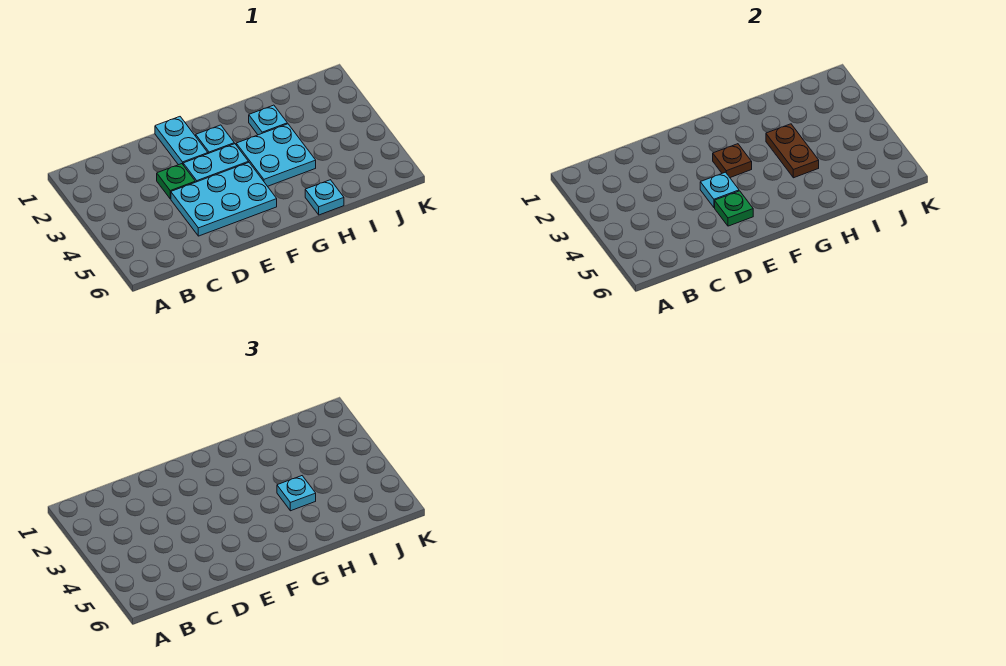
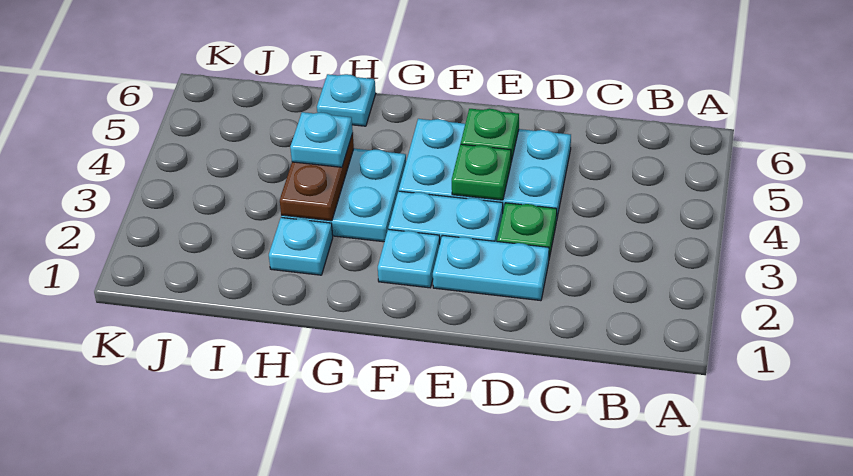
cyan 1x2 plate [155,117,208,165] -> cyan 1x2 plate turned to [433,235,549,301]
cyan 1x1 plate [700,172,739,207] -> green 1x1 plate [452,144,511,200]
brown 1x1 plate [713,144,752,178] -> none

